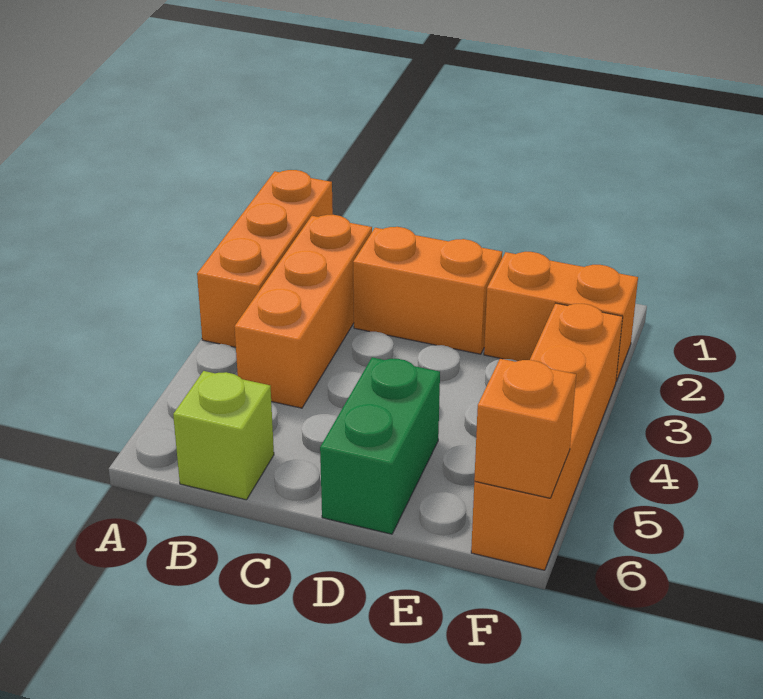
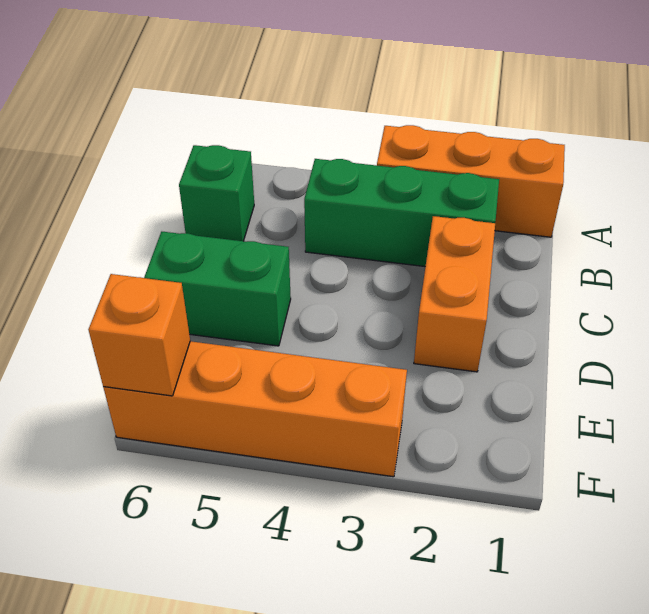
orange 1x3 brick [234,215,372,408] -> green 1x3 brick [304,159,499,267]
lime 1x1 brick [173,371,274,500] -> green 1x1 brick [179,145,254,241]
orange 1x2 brick [484,252,638,381] -> none

